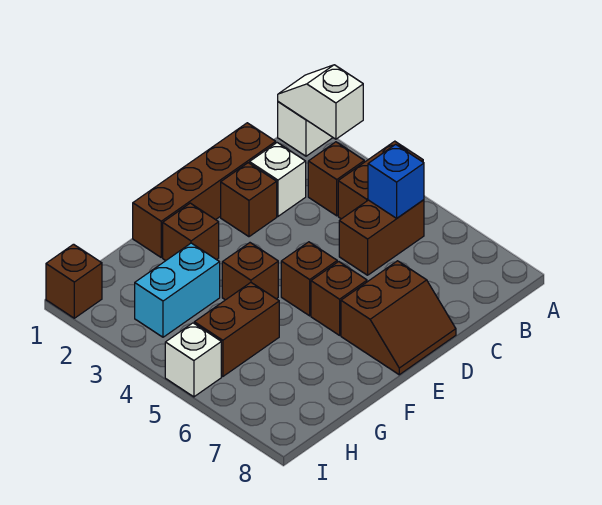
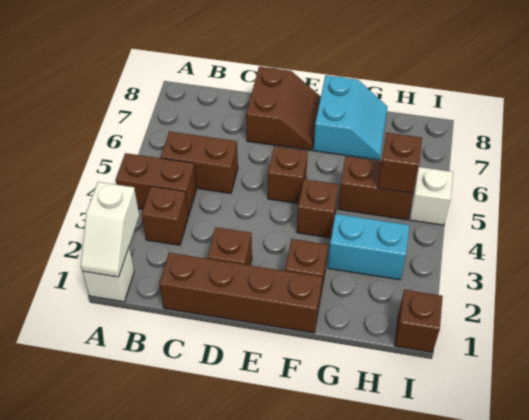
blue 1x1 brick [368,144,424,218] -> none
white 1x1 brick [250,143,306,216] -> none
brown 2x2 slope [341,261,456,375] -> brown 2x2 slope turned to [246,67,321,151]
brown 1x1 brick [311,262,367,335] -> brown 1x1 brick moved to [378,133,422,193]
none -> cyan 2x2 slope [314,75,387,160]

